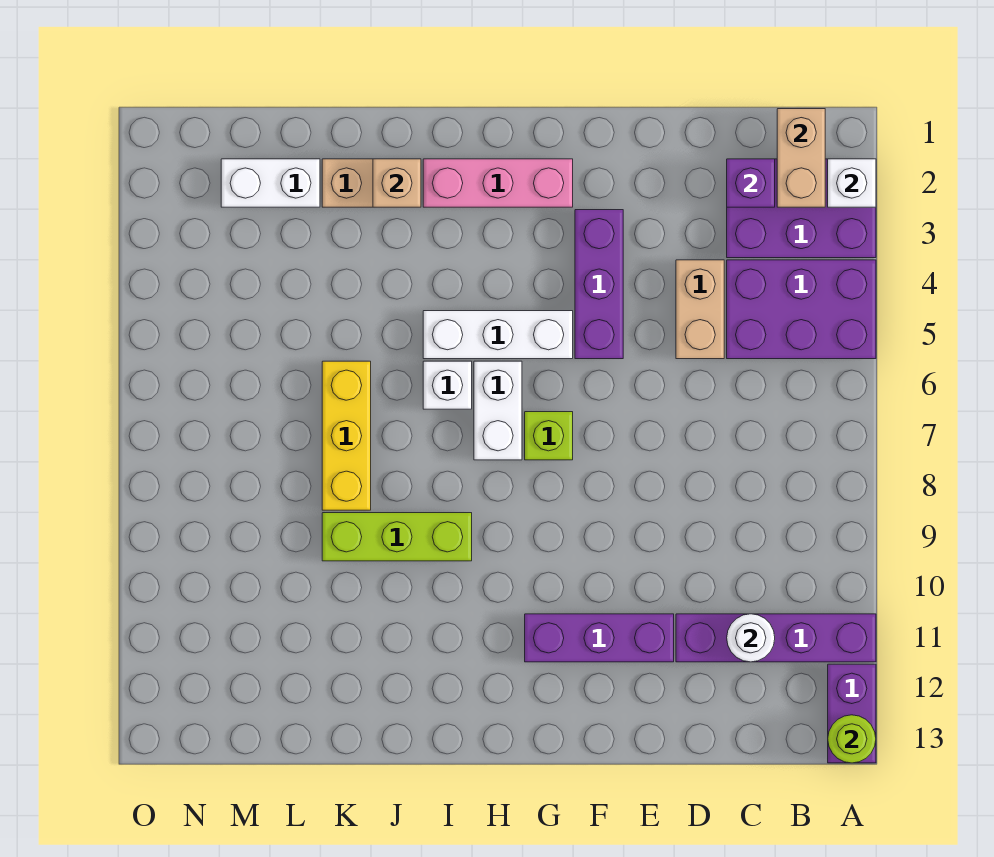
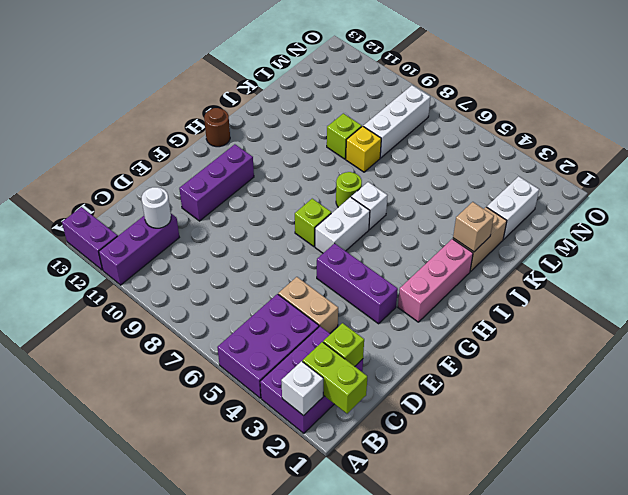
purple 1x4 brick [676,614,876,662] -> purple 1x3 brick [99,214,179,285]
lime 1x1 round brick [828,715,876,763] -> lime 1x1 round brick moved to [336,172,362,207]
tan 1x2 brick [777,109,825,207] -> lime 1x2 brick [303,342,367,414]
purple 1x1 brick [727,159,775,207] -> lime 1x1 brick [323,323,364,366]
white 1x3 brick [423,311,573,359] -> white 1x3 brick moved to [363,85,431,158]
white 1x2 brick [474,361,522,460] -> white 1x2 brick turned to [315,197,370,253]
none -> brown 1x1 round brick [204,108,230,147]
lime 1x3 brick [322,513,472,561] -> lime 1x1 brick [327,113,362,159]
yellow 1x3 brick [322,361,371,510] -> yellow 1x1 brick [346,126,381,172]

